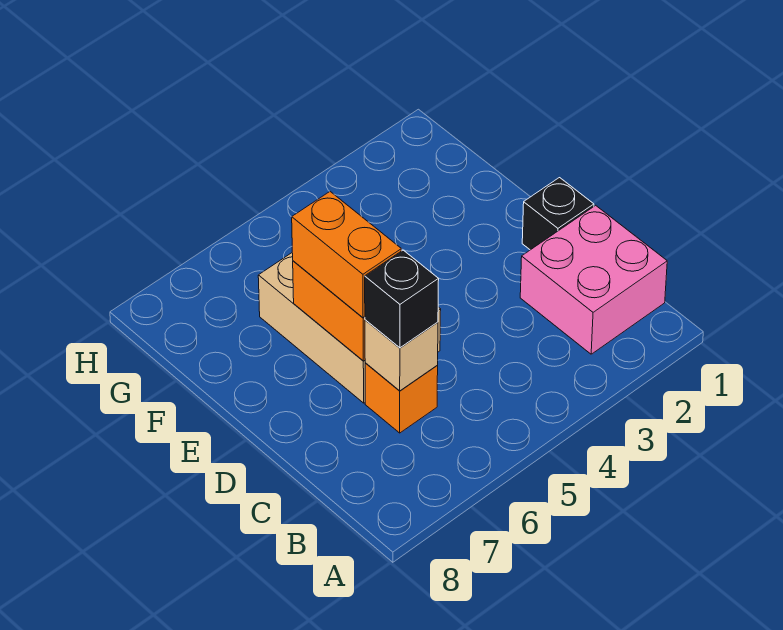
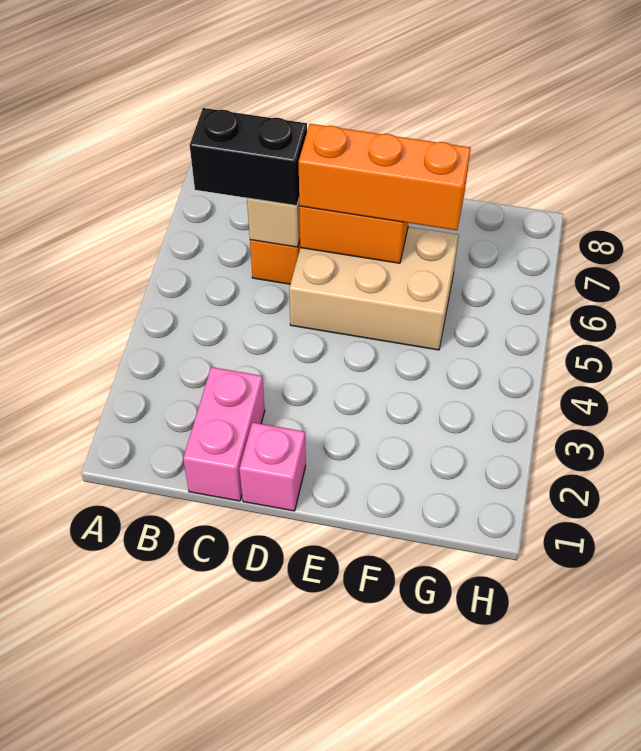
pink 2x2 brick [520,205,667,354] -> pink 1x2 brick [183,367,265,501]
black 1x1 brick [365,250,439,348] -> black 1x2 brick [190,108,307,206]
black 1x1 brick [522,178,594,250] -> pink 1x1 brick [240,422,306,511]
orange 1x2 brick [292,192,401,318] -> orange 1x3 brick [299,124,471,230]

